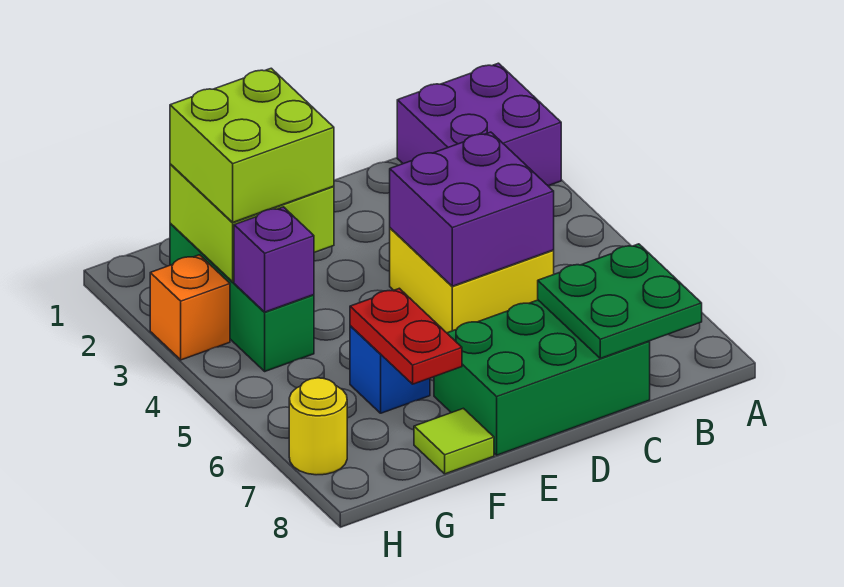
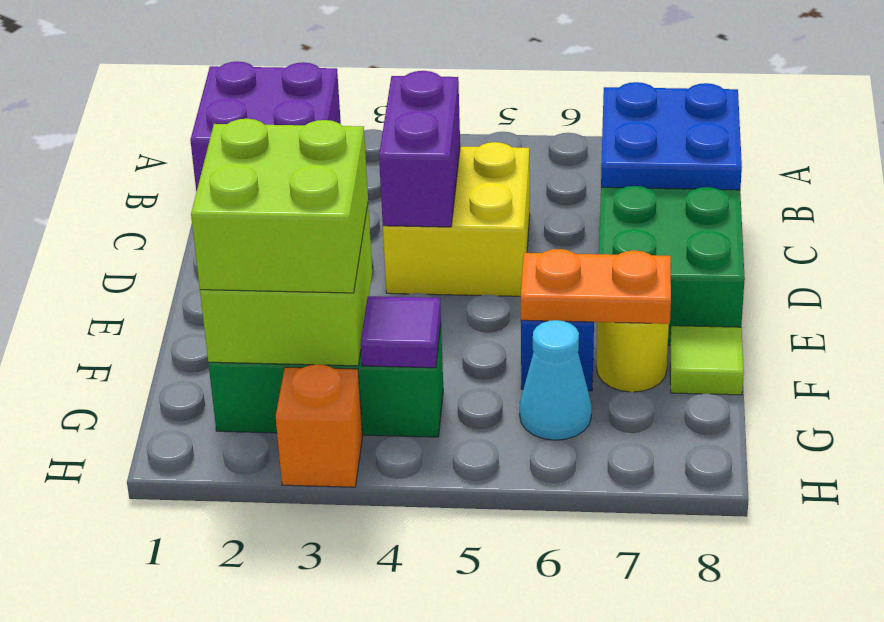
green 2x2 plate [538,244,702,358] -> blue 2x2 plate [601,82,742,190]
purple 2x2 brick [390,132,554,286] -> purple 1x2 brick [379,71,460,227]
red 1x2 plate [350,288,462,384] -> orange 1x2 plate [521,249,671,324]
purple 1x1 brick [234,207,314,312] -> purple 1x1 tile [361,296,441,368]
none -> cyan 1x1 cone [520,320,592,440]
yellow 1x1 round brick [289,378,347,475] -> yellow 1x1 round brick moved to [596,322,669,392]

